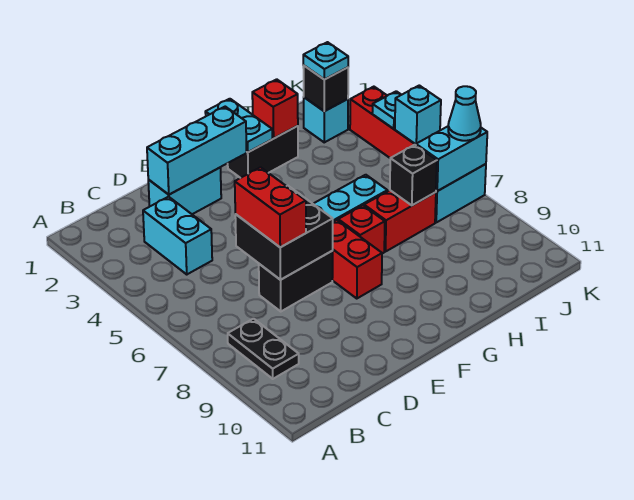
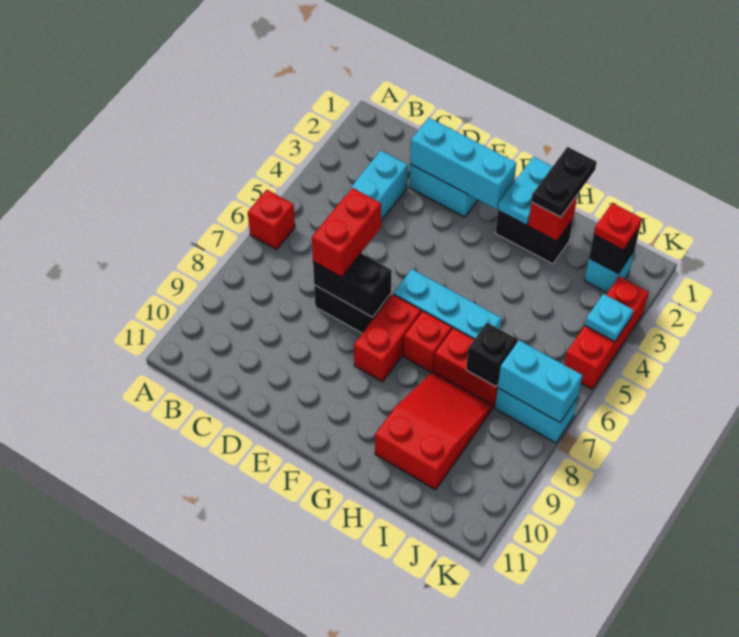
none -> red 1x1 brick [248,190,295,250]
black 1x2 plate [228,319,299,379] -> black 1x2 plate moved to [531,147,597,217]
black 2x2 brick [235,186,333,280] -> black 1x2 brick [313,253,392,317]
none -> red 2x3 slope [375,371,493,490]
cyan 1x1 plate [303,42,348,79] -> red 1x1 plate [594,203,642,250]
cyan 1x1 brick [395,85,441,144] -> none
cyan 1x1 cone [448,86,481,141] -> none

